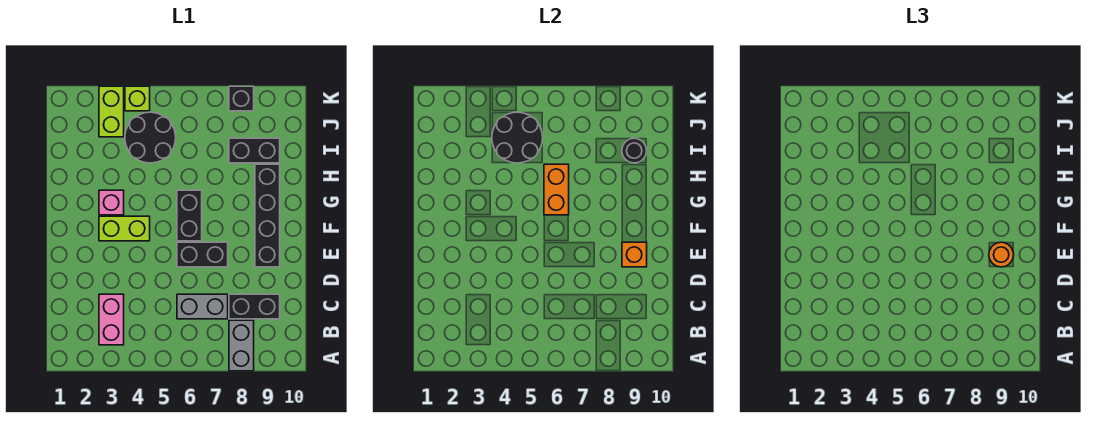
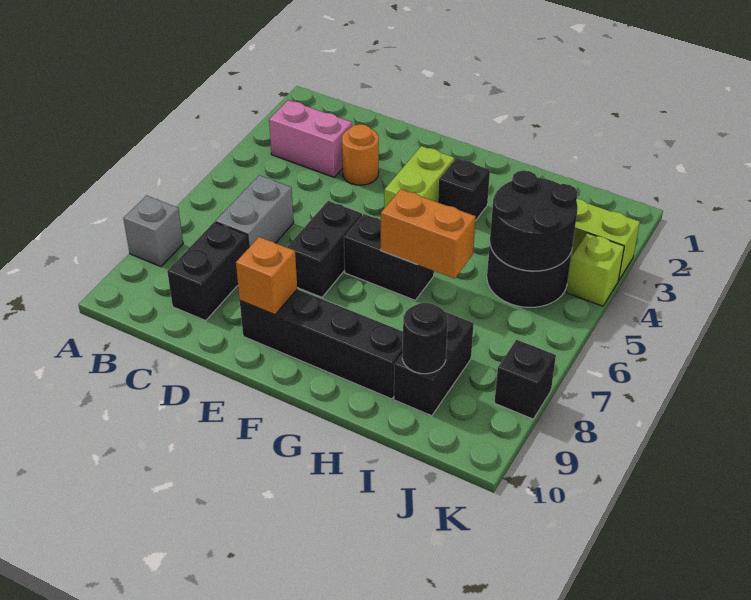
grey 1x2 brick [229,320,254,371] -> grey 1x1 brick [123,196,183,267]
orange 1x1 round brick [989,242,1014,267] -> orange 1x1 round brick moved to [342,124,379,185]
pink 1x1 brick [99,190,124,215] -> black 1x1 brick [438,158,490,221]

